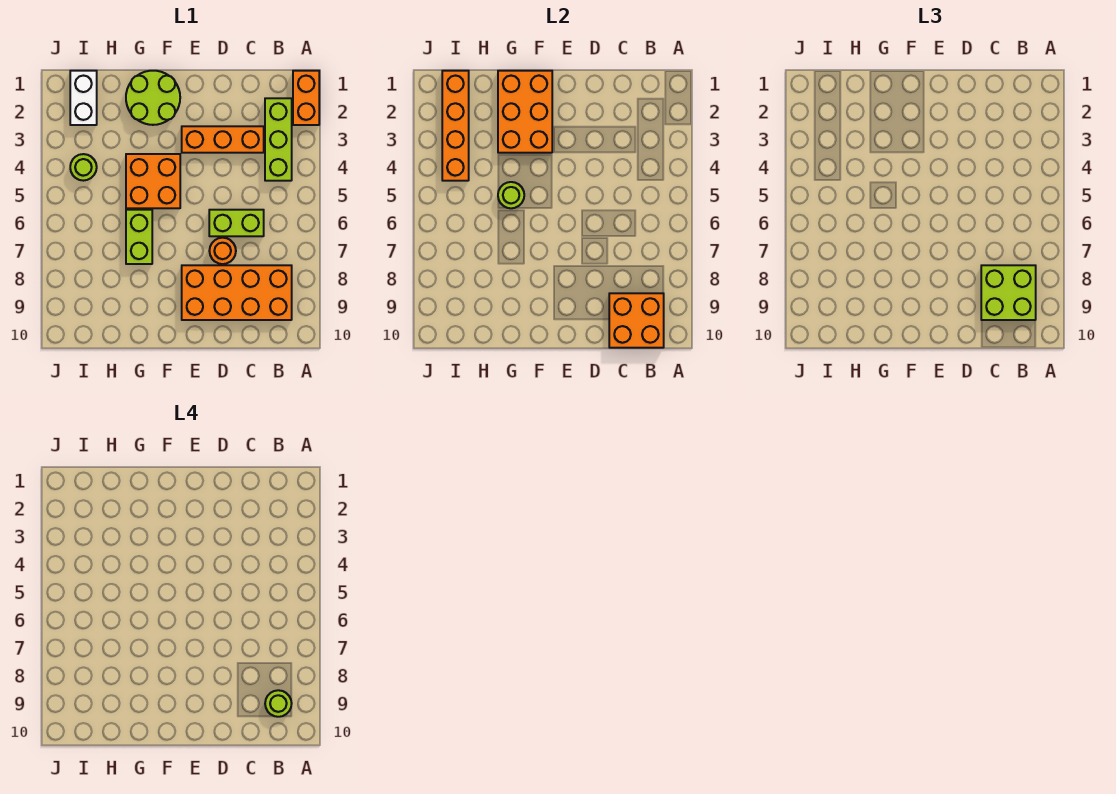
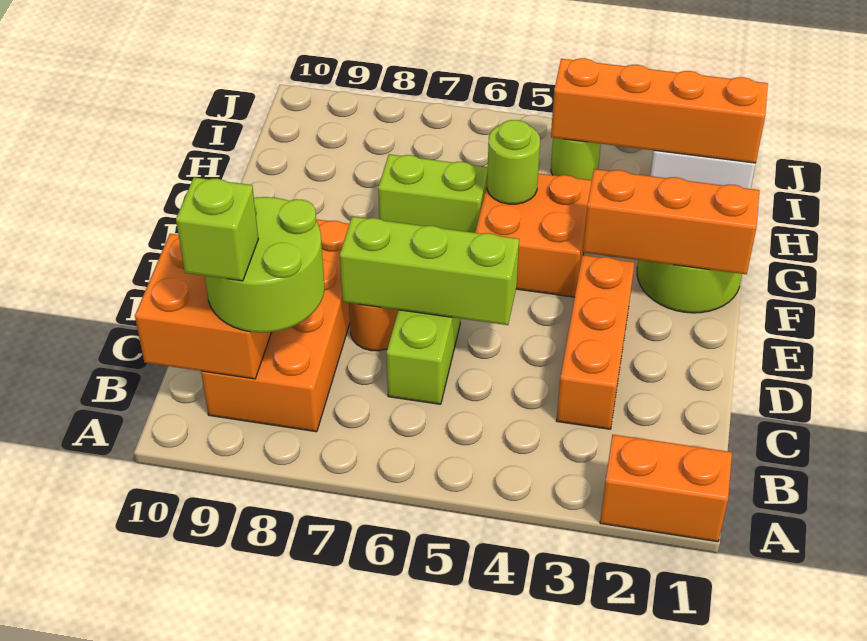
lime 1x3 brick [265,98,292,181] -> lime 1x3 brick moved to [340,216,519,325]
lime 2x2 brick [981,265,1036,320] -> lime 2x2 round brick [205,197,324,333]
lime 1x1 round brick [265,690,292,717] -> lime 1x1 brick [176,177,258,281]
orange 2x3 brick [498,71,552,153] -> orange 1x3 brick [583,169,759,274]

